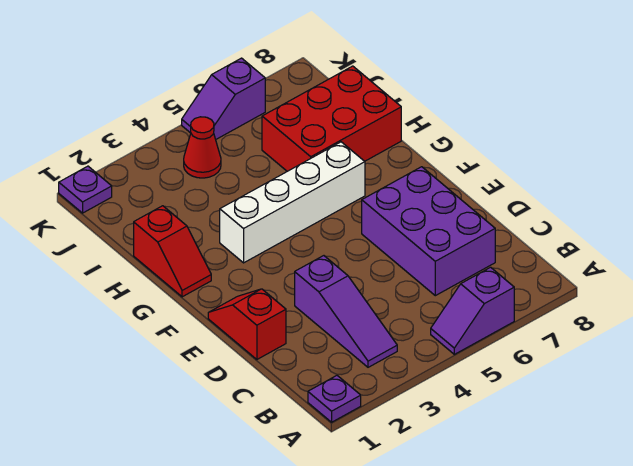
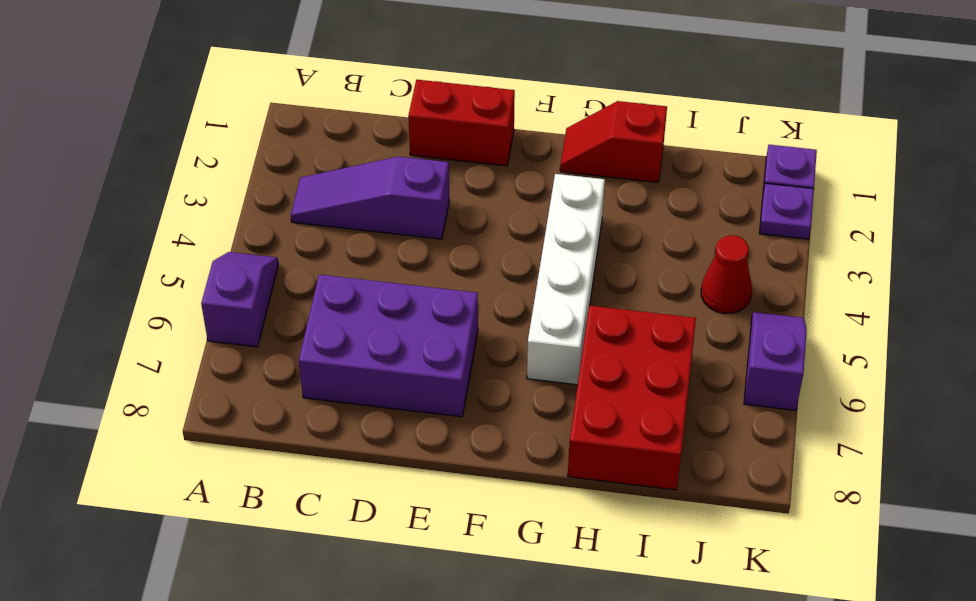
purple 1x1 plate [308,376,361,422] -> purple 1x1 plate moved to [759,183,814,239]
red 1x2 slope [208,289,286,359] -> red 1x2 brick [408,80,515,166]

